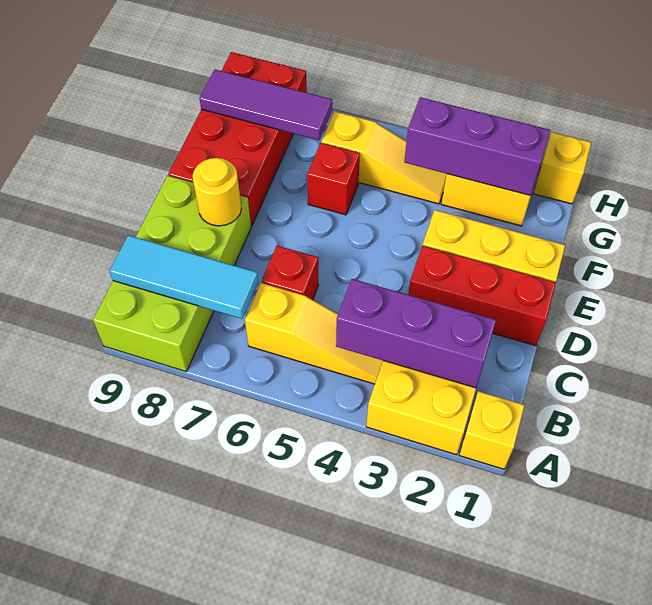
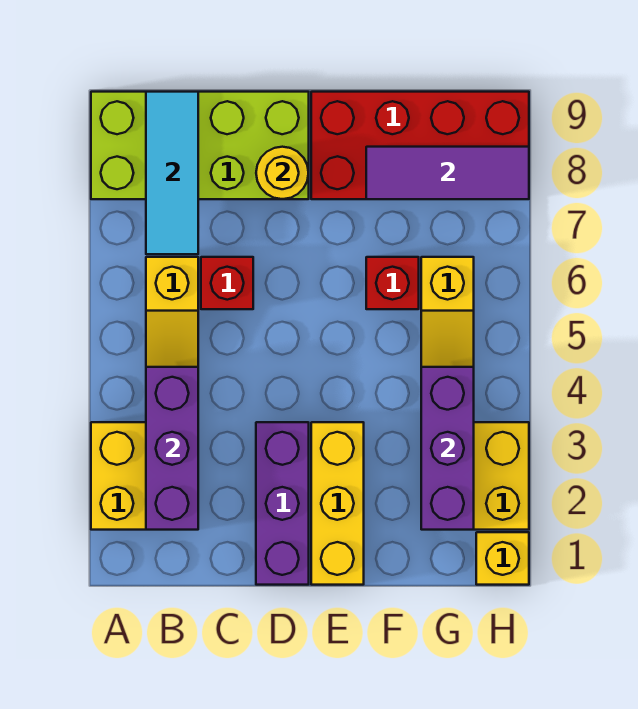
yellow 1x1 brick [459,391,525,469] -> none
red 1x3 brick [408,245,556,346] -> purple 1x3 brick [256,422,309,585]
purple 1x3 tile [199,70,332,140] -> purple 1x3 tile turned to [366,147,529,199]

